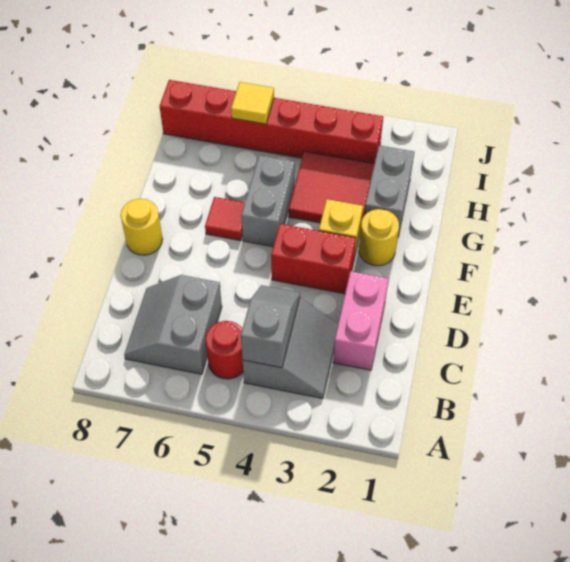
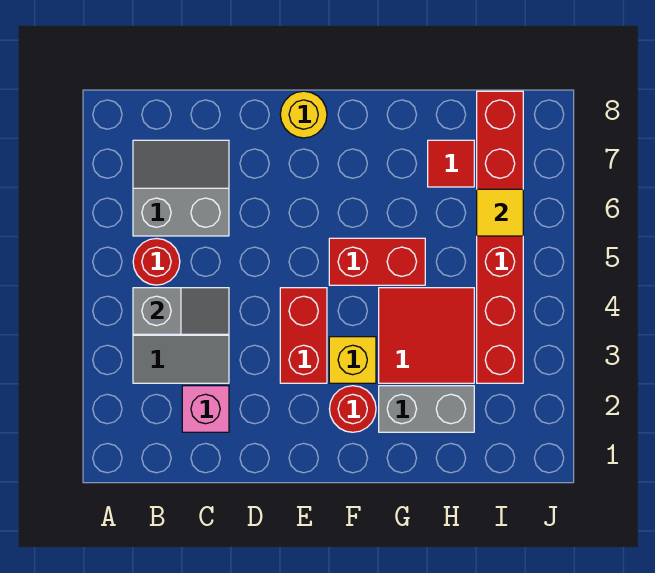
pink 1x2 brick [333,271,389,370] -> pink 1x1 brick [182,386,229,432]
yellow 1x1 round brick [359,209,399,266] -> red 1x1 round brick [330,386,376,432]
grey 1x2 brick [241,155,295,247] -> red 1x2 brick [329,238,425,285]
red 1x1 tile [205,197,245,241] -> red 1x1 tile moved to [428,140,474,187]

